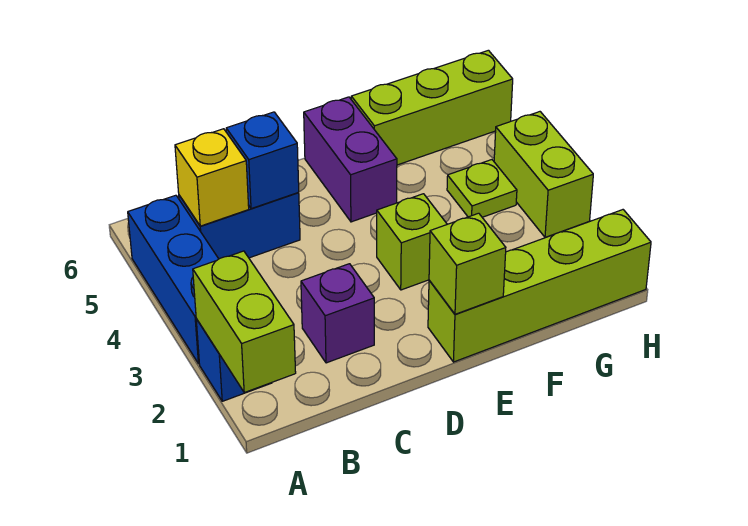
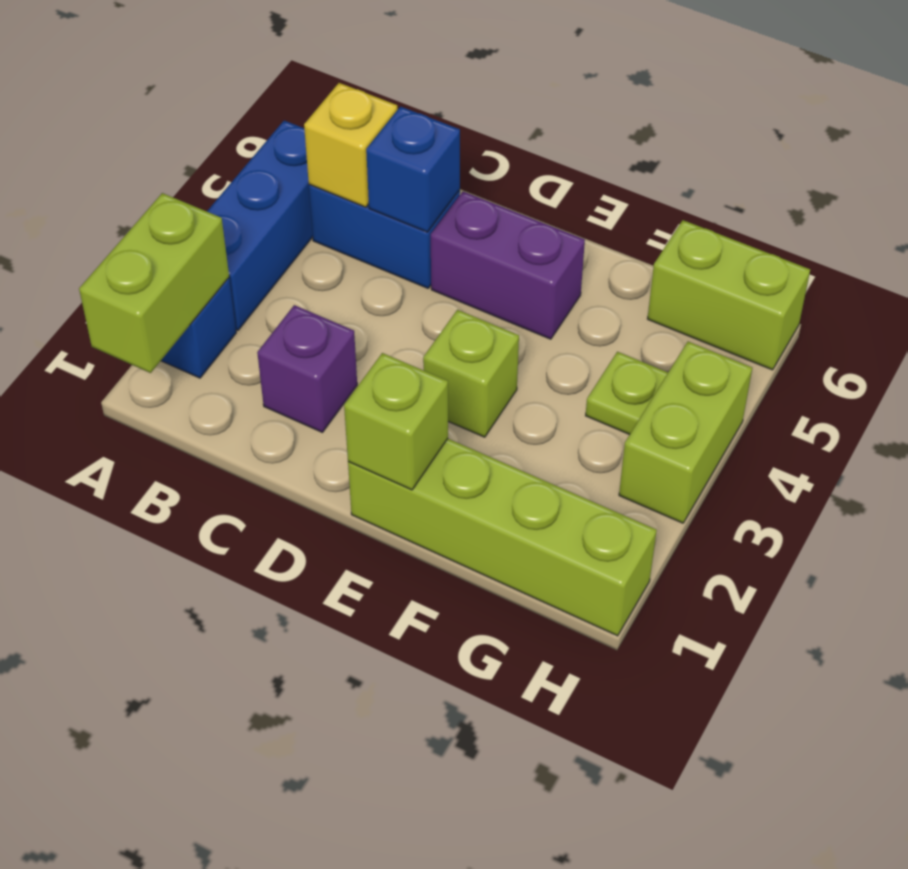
purple 1x2 brick [304,97,397,222] -> purple 1x2 brick turned to [431,191,585,339]
lime 1x3 brick [351,50,513,165] -> lime 1x2 brick [648,220,810,370]

